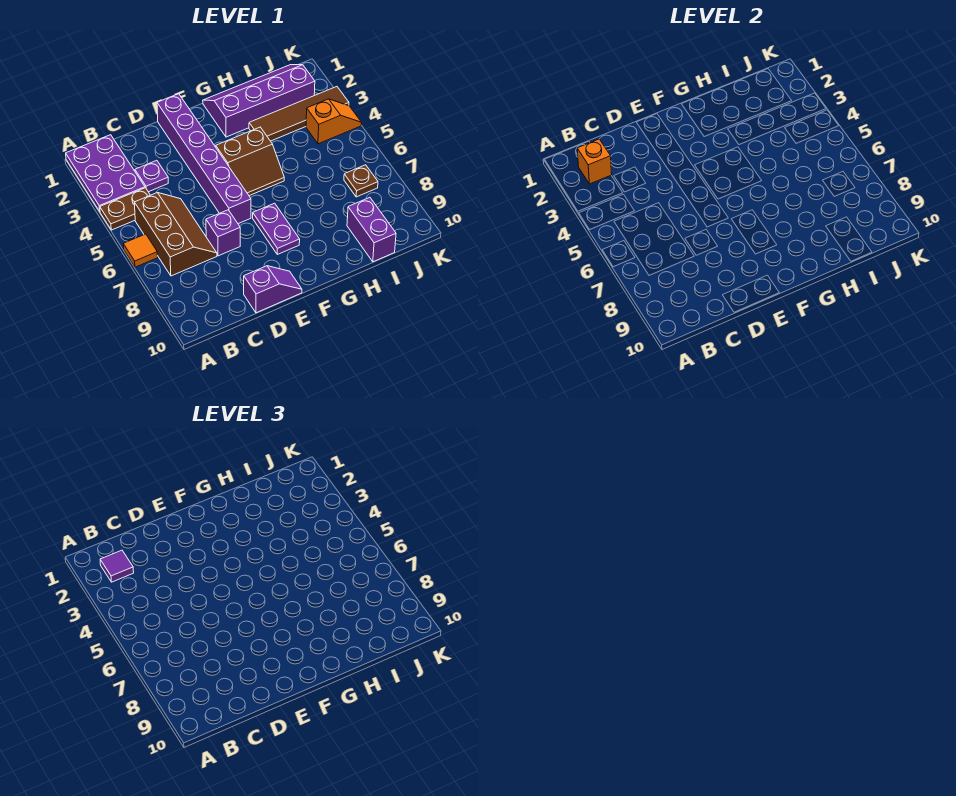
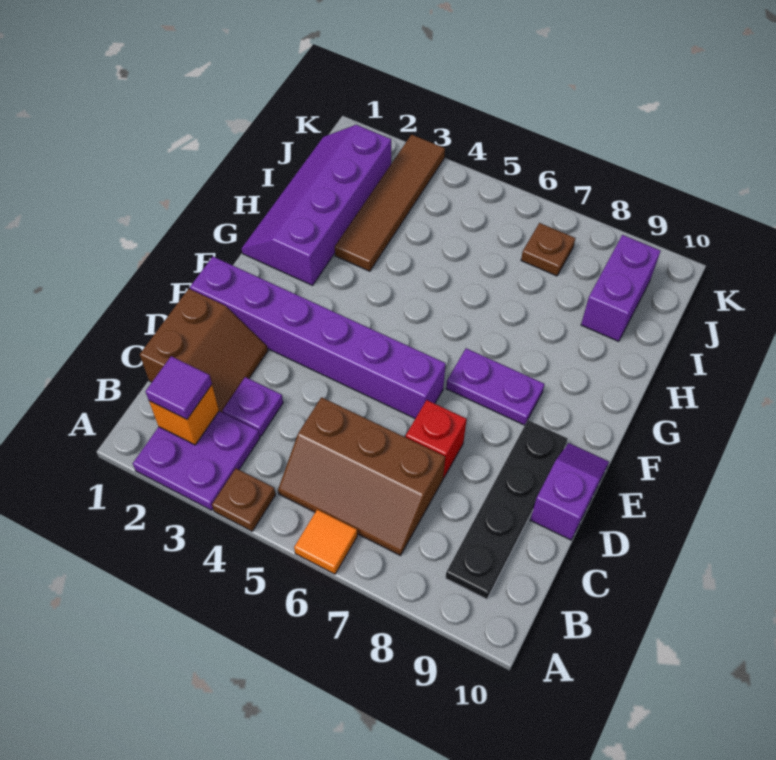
purple 2x3 plate [66,135,145,211] -> purple 2x2 plate [133,411,260,510]
brown 1x2 plate [100,188,150,230] -> brown 1x1 plate [212,469,276,531]
brown 2x3 slope [134,193,217,276] -> brown 2x3 slope turned to [278,397,445,556]
none -> black 1x4 plate [446,420,568,599]
purple 1x1 brick [206,210,240,256] -> red 1x1 brick [406,400,467,478]
brown 2x2 slope [216,127,284,196] -> brown 2x2 slope moved to [140,289,268,413]
purple 1x2 brick [347,197,396,262] -> purple 1x2 brick turned to [581,235,660,342]
orange 1x2 slope [306,99,362,144] -> none

